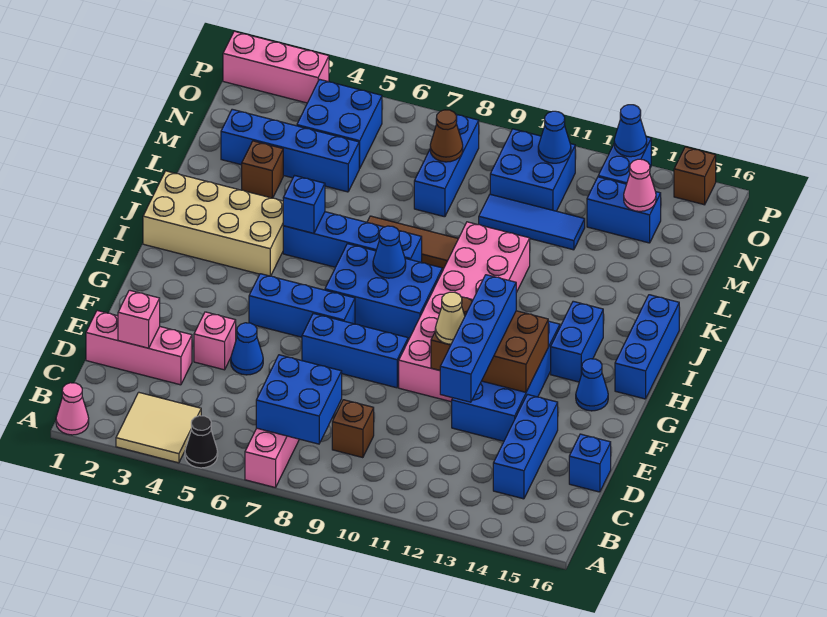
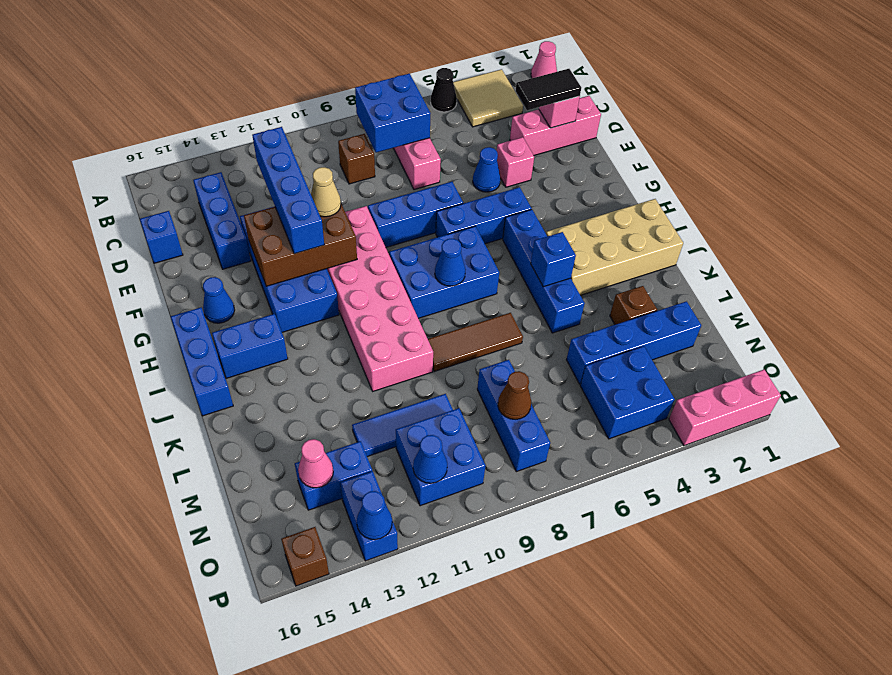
none -> black 1x2 tile [516,69,581,110]
blue 1x2 brick [551,301,603,382] -> blue 1x2 brick turned to [212,314,288,378]
blue 1x4 brick [283,212,422,267] -> blue 1x4 brick turned to [503,209,585,333]

